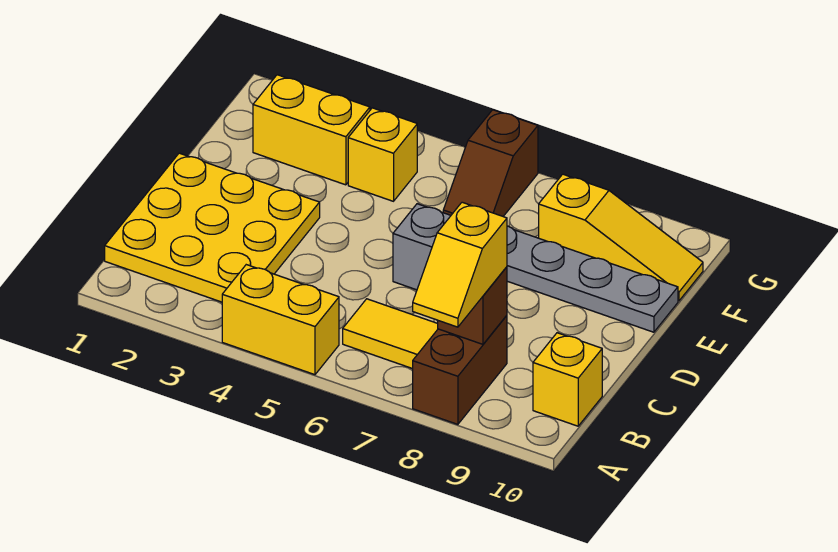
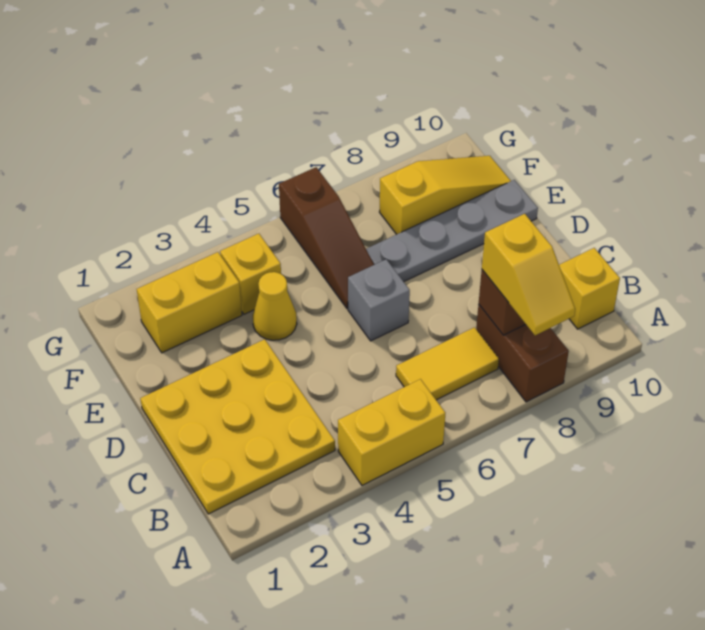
none -> yellow 1x1 cone [253,272,297,340]
brown 1x2 slope [443,110,538,216] -> brown 1x3 slope [279,167,374,309]

